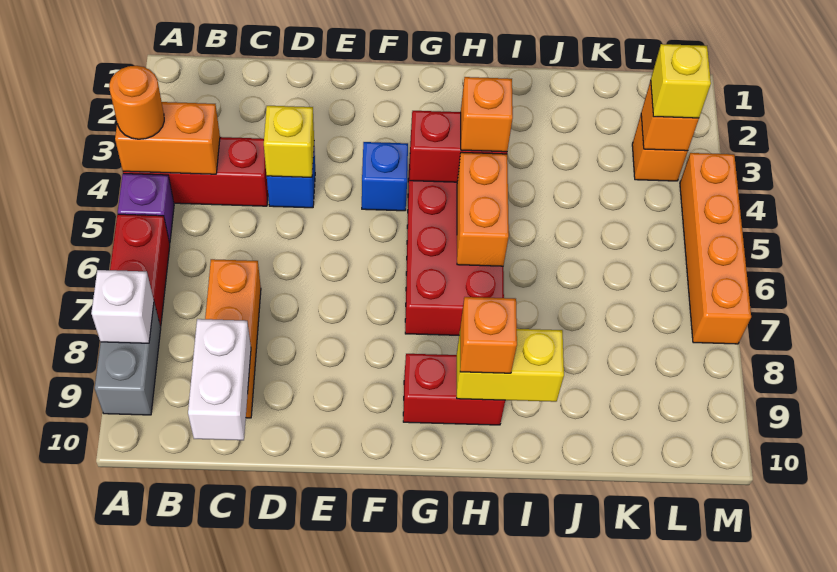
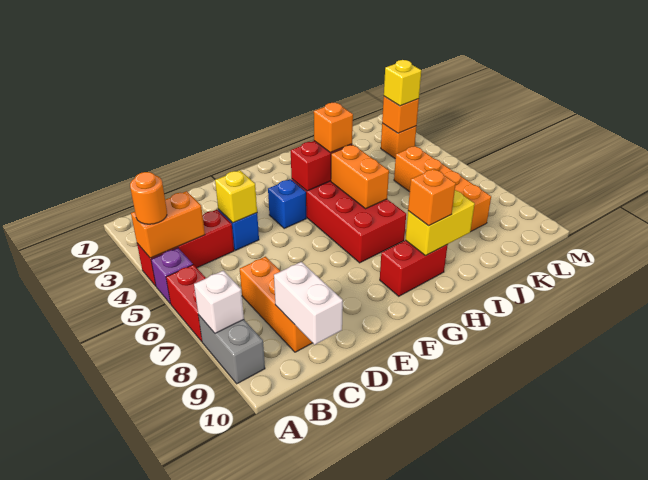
orange 1x4 brick [680,153,751,344] -> orange 1x4 brick moved to [394,146,491,232]

